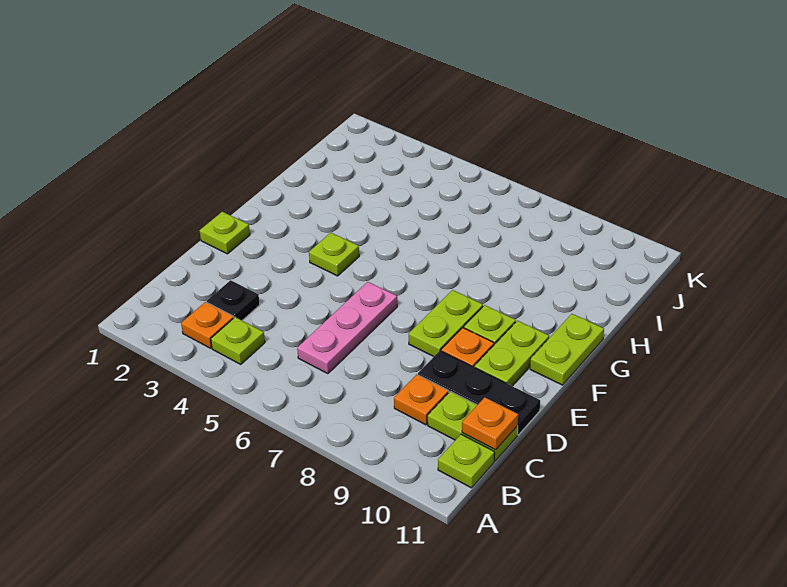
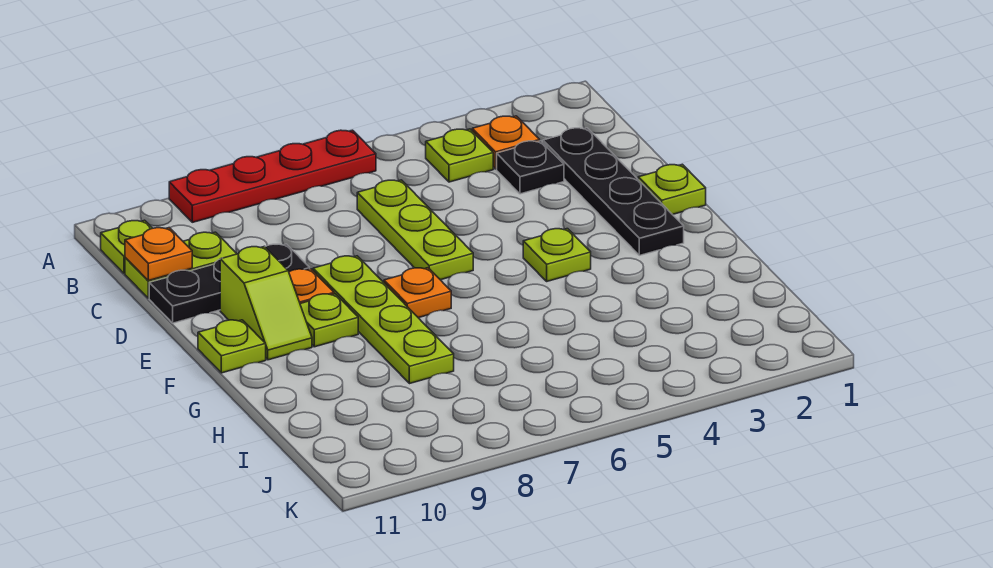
none -> red 1x4 plate [169,130,376,222]
none -> black 1x4 plate [543,128,684,255]
pink 1x3 plate [297,282,397,374] -> lime 1x3 plate [357,180,473,280]
orange 1x1 plate [394,374,449,425] -> orange 1x1 plate moved to [384,268,451,318]
lime 1x2 plate [409,290,483,356] -> lime 1x4 plate [313,256,454,384]
lime 1x2 plate [474,321,549,386] -> lime 1x2 slope [220,246,312,360]
lime 1x2 plate [530,314,604,385] -> lime 1x1 plate [198,320,266,373]

